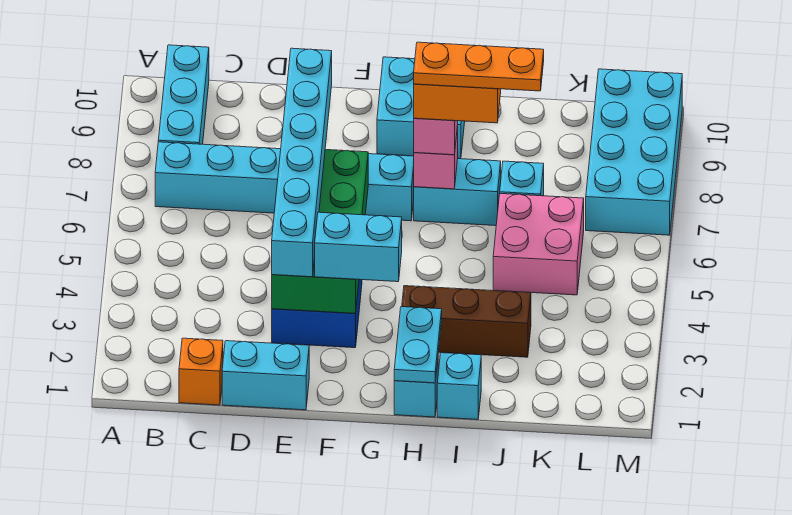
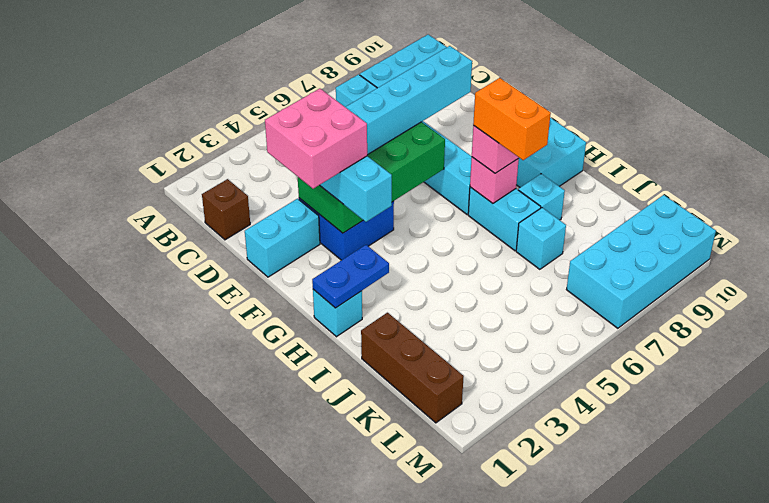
orange 1x1 brick [179,338,223,405] -> brown 1x1 brick [202,179,250,240]
cyan 1x2 brick [222,341,309,410] -> cyan 1x2 brick turned to [245,199,320,277]
cyan 1x2 plate [394,307,442,383] -> blue 1x2 plate [312,245,389,308]
brown 1x3 brick [402,286,531,357] -> brown 1x3 brick moved to [361,313,464,423]
orange 1x3 plate [414,42,544,91] -> none
cyan 1x1 brick [437,353,481,420] -> cyan 1x1 brick moved to [518,174,565,220]
pink 2x2 brick [493,194,584,295] -> pink 2x2 brick moved to [265,89,367,189]

